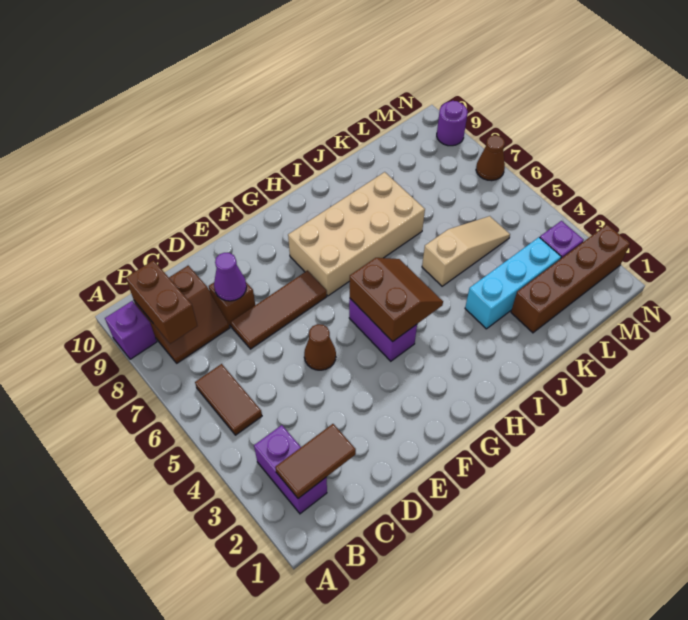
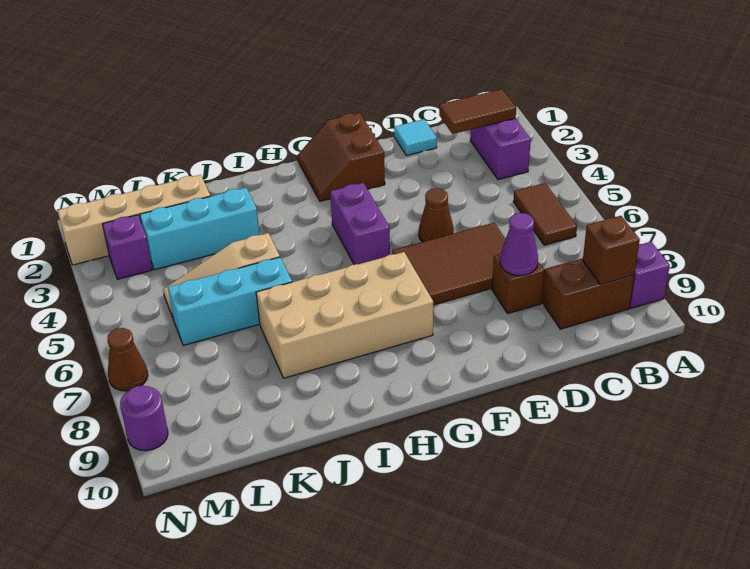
brown 1x2 brick [126,260,197,344] -> brown 1x1 brick [583,216,640,285]
none -> cyan 1x1 tile [394,119,437,156]
brown 1x3 tile [231,271,327,349] -> brown 2x3 tile [392,223,506,305]
brown 2x2 slope [350,258,443,342] -> brown 2x2 slope moved to [297,113,385,201]
none -> cyan 1x3 brick [168,257,292,345]
brown 1x4 brick [511,225,630,333] -> tan 1x4 brick [57,175,210,265]

